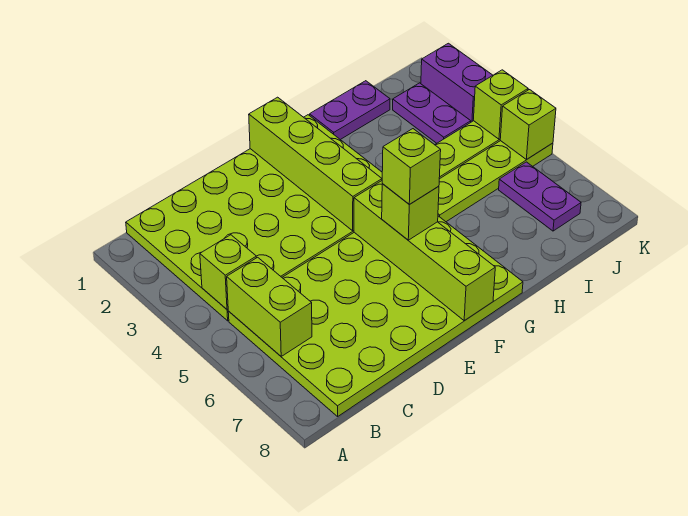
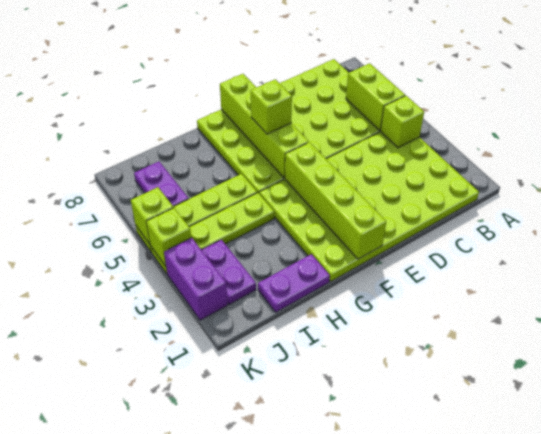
lime 1x1 brick [382,129,441,205] -> none

